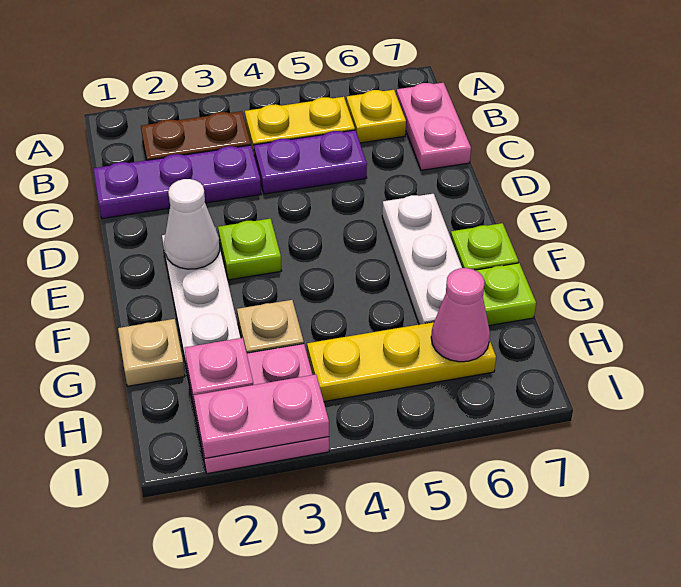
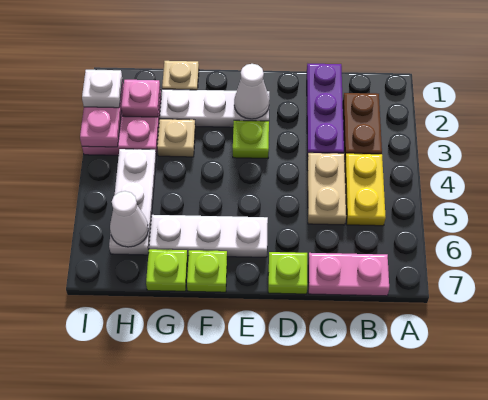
yellow 1x1 plate [346,90,406,143] -> none
purple 1x2 plate [254,130,367,194] -> tan 1x2 plate [307,153,346,225]
none -> lime 1x1 plate [268,252,307,294]
yellow 1x3 plate [307,322,496,402] -> white 1x3 plate [109,149,156,255]
pink 1x1 cone [431,268,490,362] -> white 1x1 cone [110,191,148,247]
none -> white 1x1 plate [82,70,122,108]

